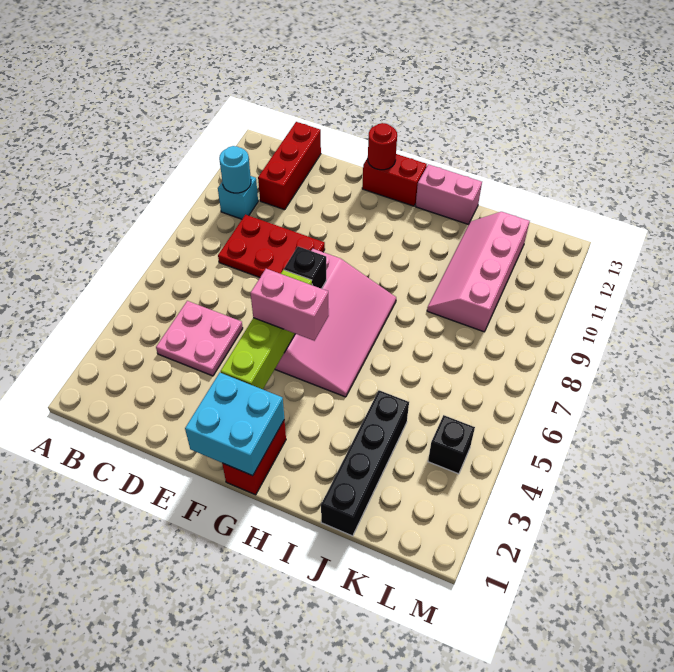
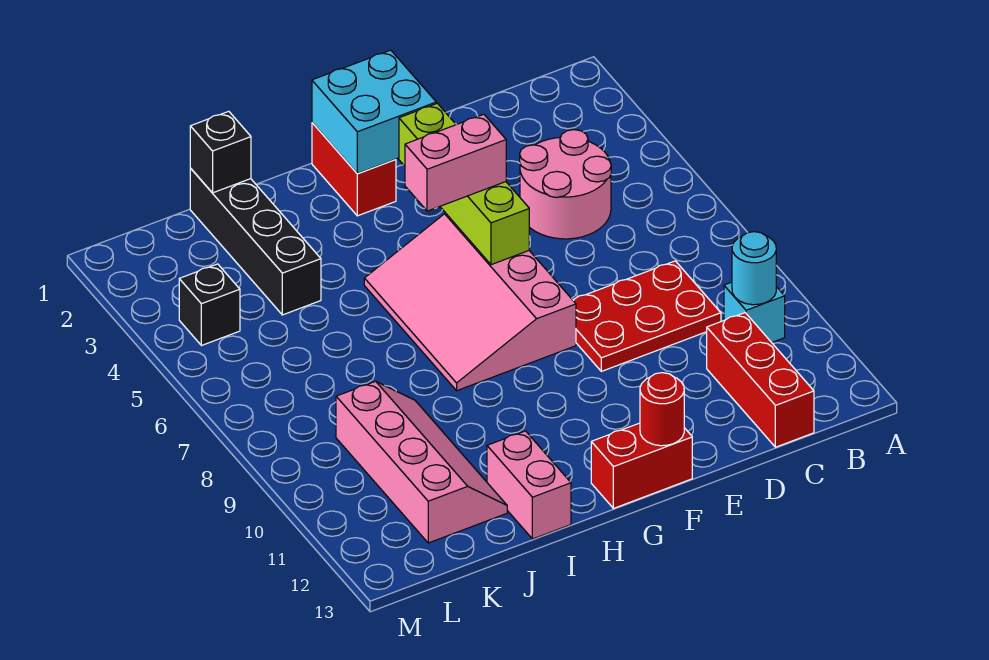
pink 2x2 plate [156,301,243,376] -> pink 2x2 round brick [520,130,611,239]
black 1x1 brick [284,246,326,289] -> black 1x1 brick moved to [190,111,251,193]
pink 1x2 brick [416,164,482,224] -> pink 1x2 brick turned to [487,431,571,539]

